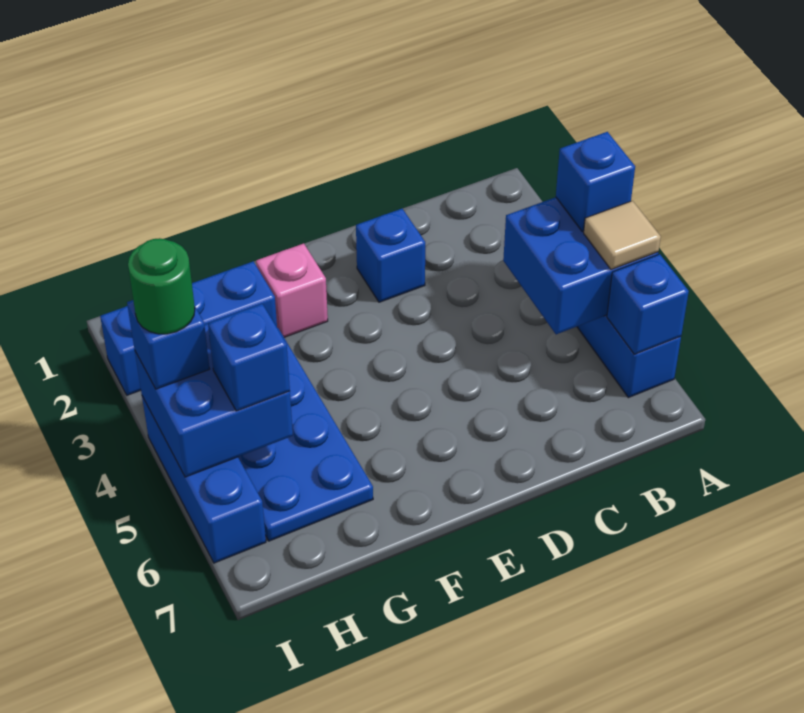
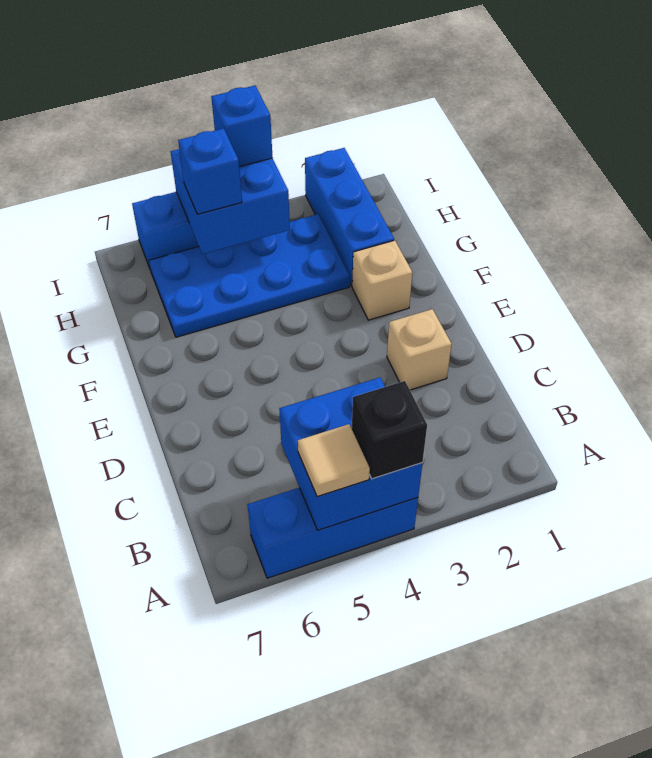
blue 1x1 brick [556,132,635,232] -> black 1x1 brick [352,381,427,479]
blue 1x1 brick [607,254,689,354] -> none
blue 1x1 brick [356,209,425,302] -> tan 1x1 brick [387,309,452,390]
pink 1x1 brick [256,243,328,337] -> tan 1x1 brick [352,240,412,320]
green 1x1 round brick [128,238,195,334] -> none

